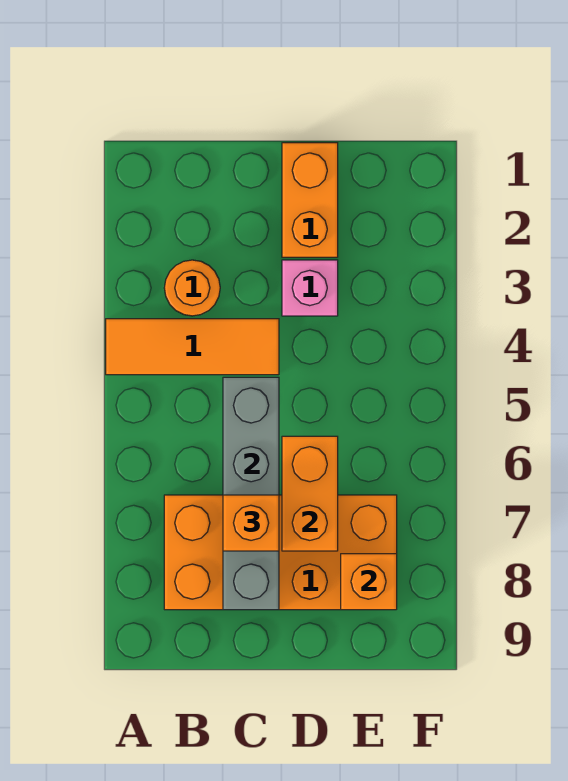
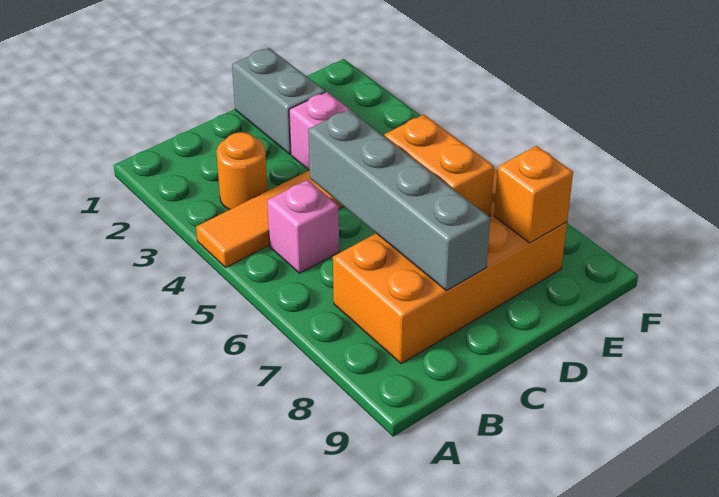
none -> pink 1x1 brick [267,180,339,273]
orange 1x1 brick [223,495,279,551] -> none
orange 1x2 brick [282,143,338,257] -> grey 1x2 brick [232,48,325,154]

